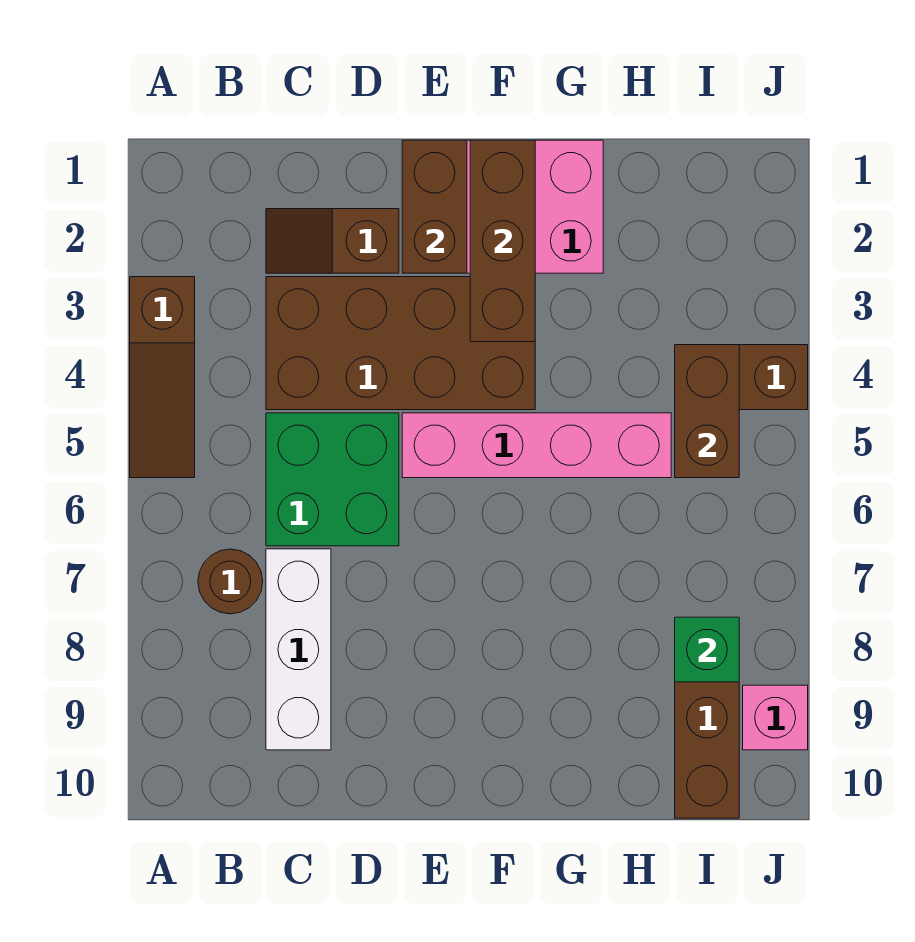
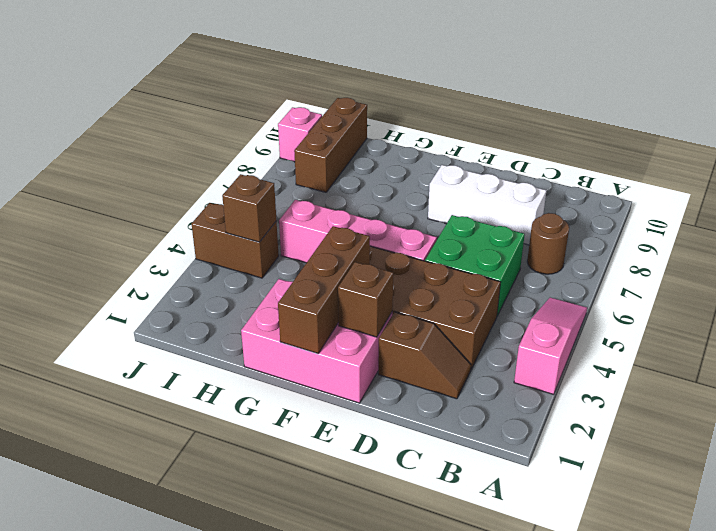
brown 1x3 slope [130,277,195,478] -> pink 1x3 slope [514,298,587,395]
white 1x3 brick [266,549,331,750] -> white 1x3 brick turned to [428,165,547,245]
brown 1x2 brick [402,140,467,273] -> brown 1x1 brick [338,262,393,337]
brown 1x2 brick [675,345,739,478] -> brown 1x1 brick [222,174,276,242]
green 1x1 brick [675,617,739,682] -> none

